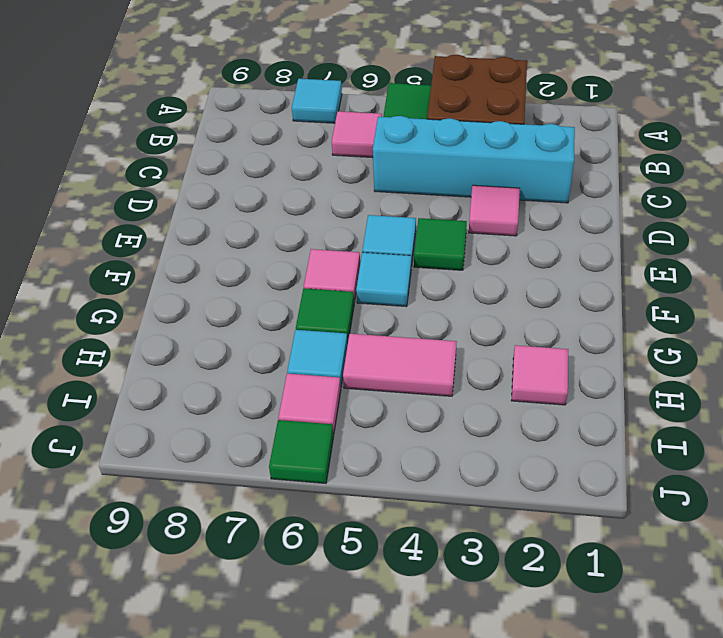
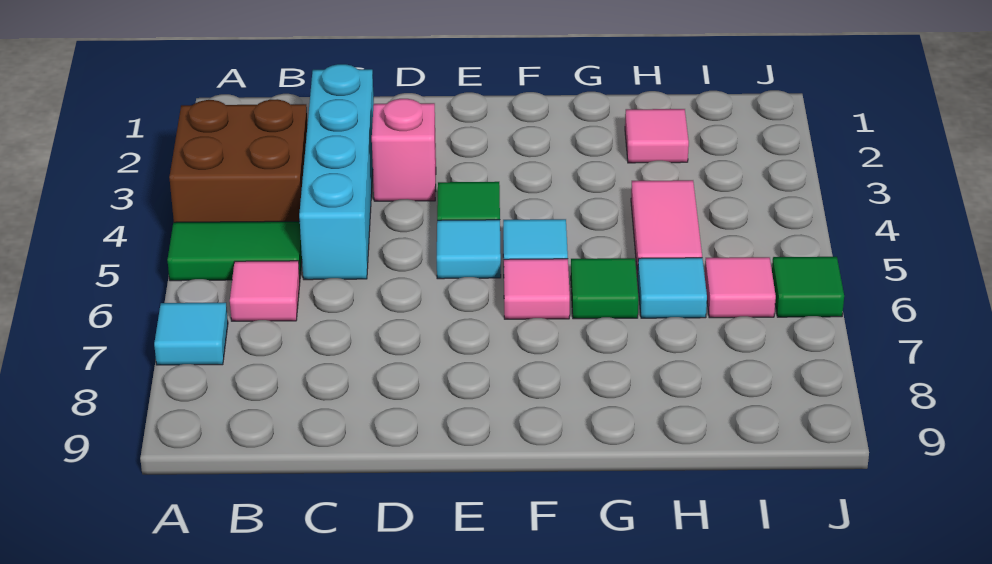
pink 1x1 tile [469,185,520,236] -> pink 1x1 brick [372,99,436,201]

